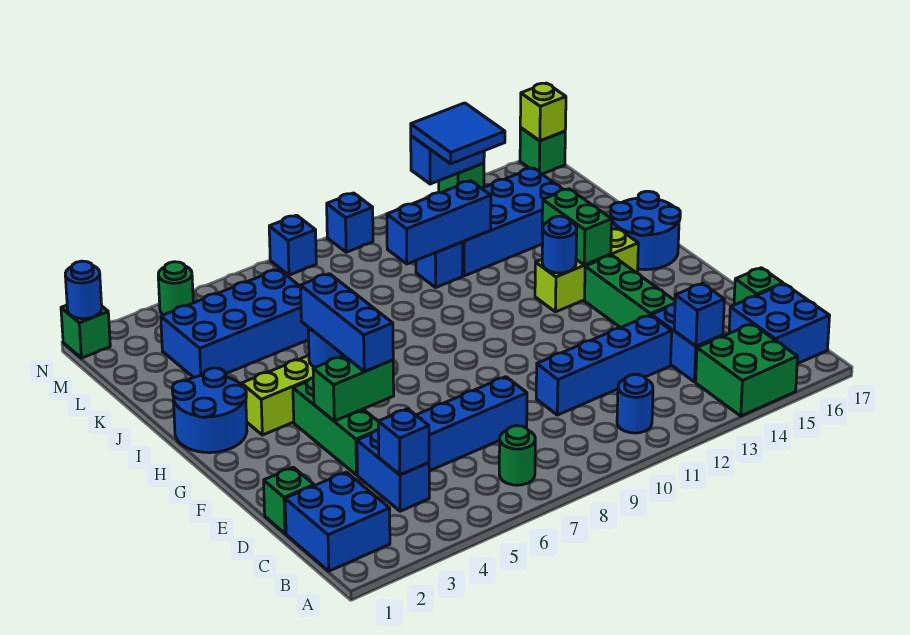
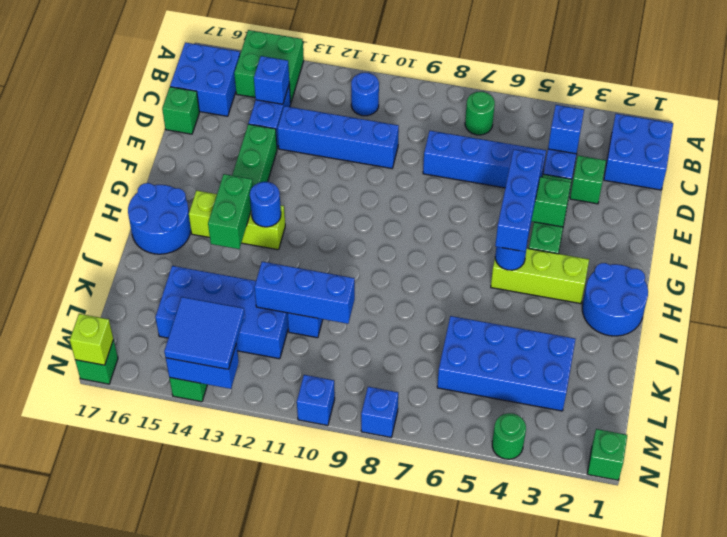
green 1x1 brick [264,467,314,534] -> green 1x1 brick moved to [570,156,606,204]
blue 1x1 round brick [65,261,102,319] -> none

